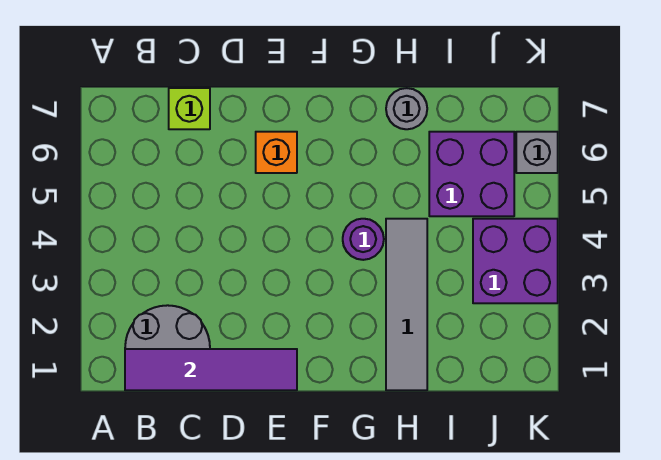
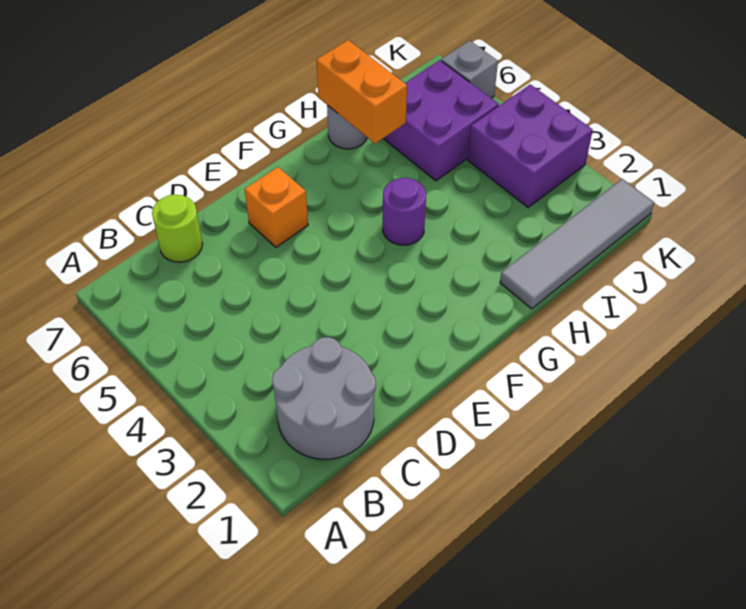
purple 1x4 tile [125,349,297,390] -> none
lime 1x1 brick [169,88,210,129] -> lime 1x1 round brick [152,195,202,262]
grey 1x4 tile [386,219,427,390] -> grey 1x4 tile turned to [500,179,654,309]
none -> orange 1x2 brick [316,40,407,144]

